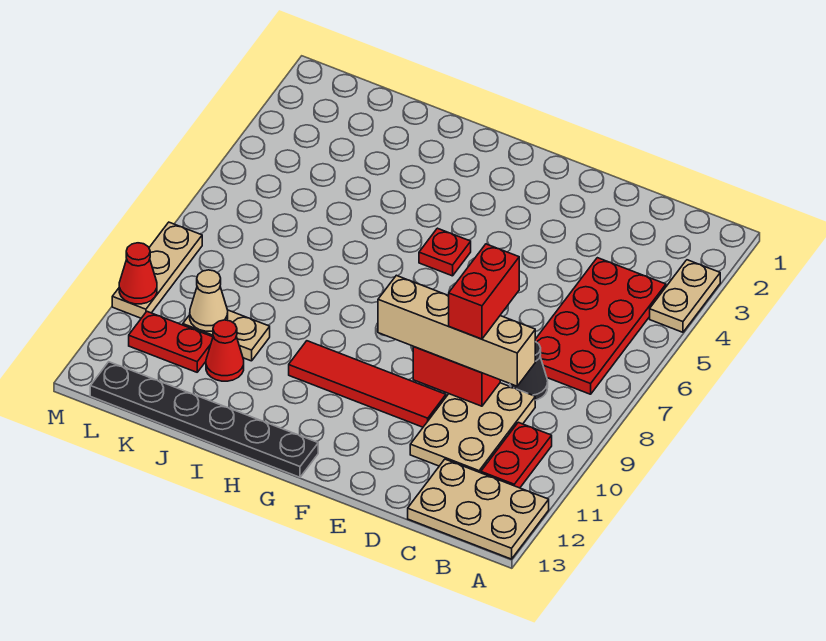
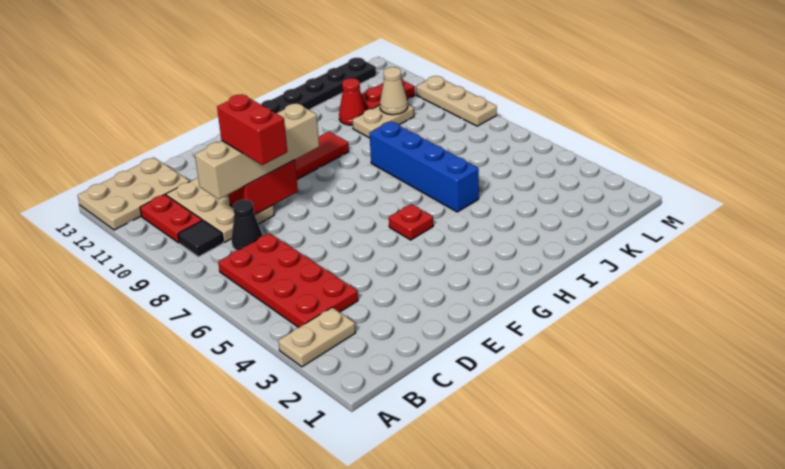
tan 1x2 plate [650,260,720,332] -> tan 1x2 plate turned to [278,308,355,367]
none -> black 1x1 tile [178,220,223,257]
none -> blue 1x4 brick [369,121,479,212]
red 1x1 cone [119,243,157,304] -> none

